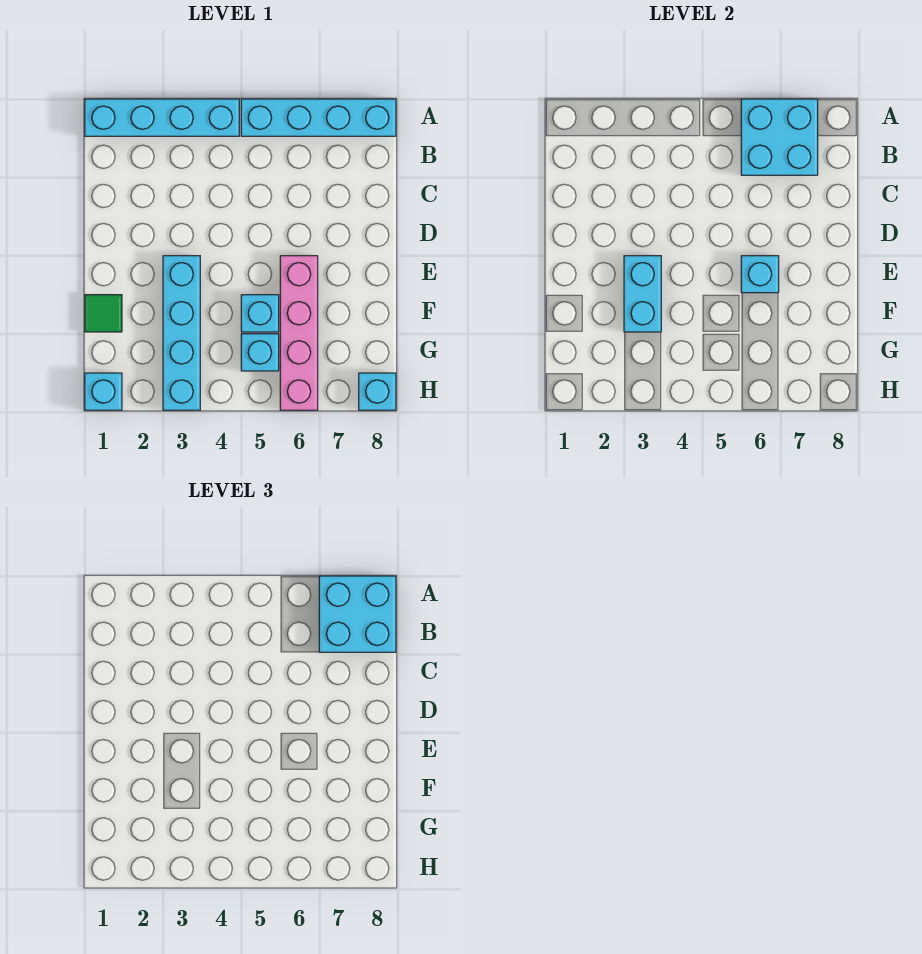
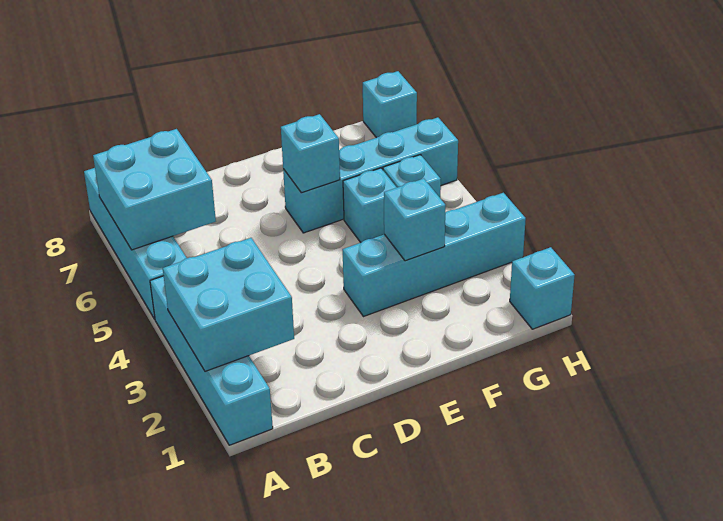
cyan 2x2 brick [319,576,396,652] -> cyan 2x2 brick moved to [163,238,294,371]
cyan 1x2 brick [624,256,661,332] -> cyan 1x1 brick [384,179,446,261]
pink 1x4 brick [280,256,318,410] -> cyan 1x4 brick [283,117,458,233]
green 1x1 tile [85,295,122,332] -> none

